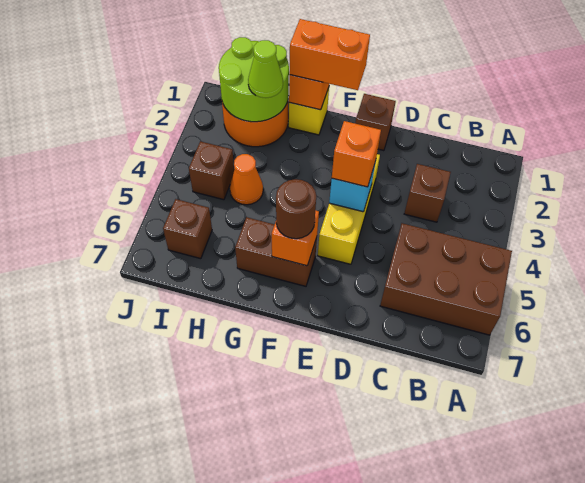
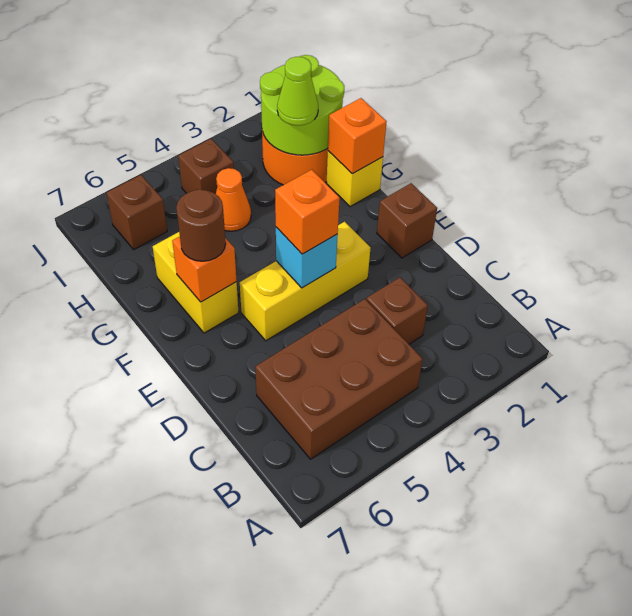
brown 2x3 brick [380,223,512,335] -> brown 2x3 brick turned to [255,299,423,459]
orange 1x2 brick [289,19,370,90] -> none
brown 1x2 brick [235,217,317,286] -> yellow 1x2 brick [153,232,239,333]

